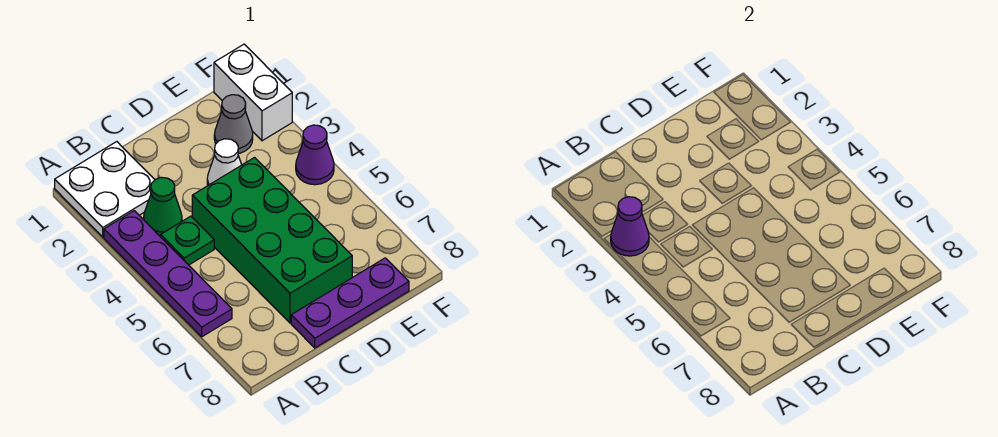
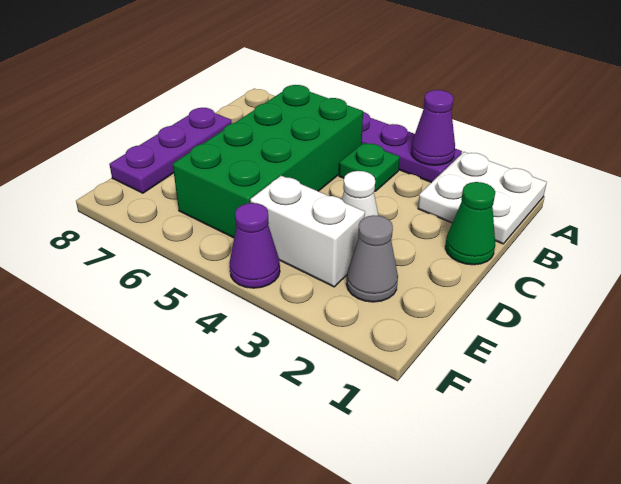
green 1x1 cone [144,177,182,237] -> green 1x1 cone moved to [445,182,495,265]
green 2x4 brick [192,158,352,323] -> green 2x4 brick turned to [173,85,363,238]
white 1x2 brick [214,44,292,141] -> white 1x2 brick moved to [250,176,365,287]

